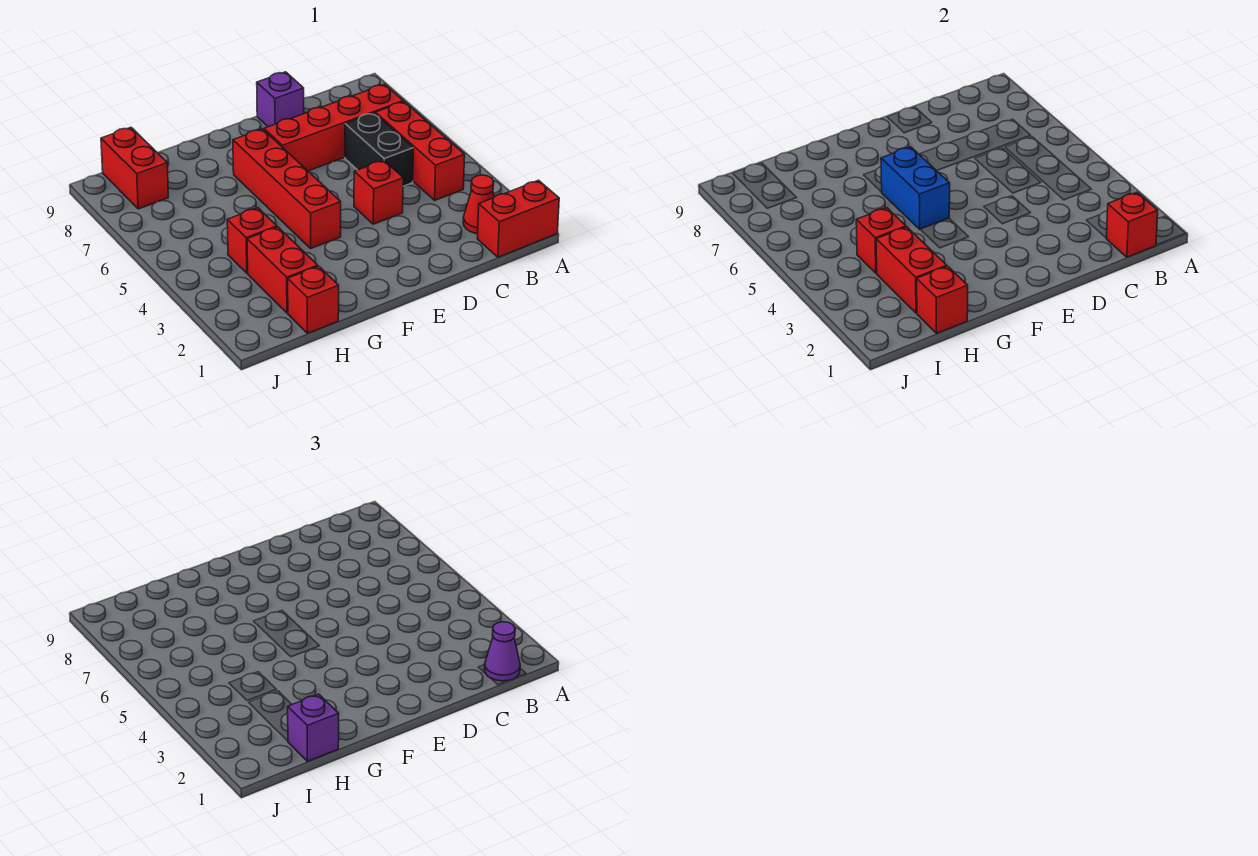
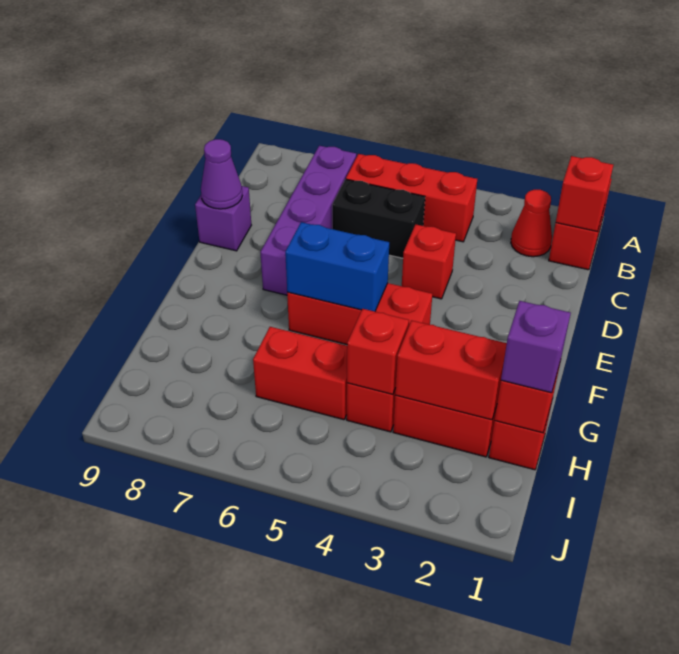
purple 1x1 cone [484,622,520,681] -> purple 1x1 cone moved to [201,139,242,209]
red 1x4 brick [264,84,403,171] -> purple 1x4 brick [260,146,356,295]
red 1x4 brick [233,129,341,248] -> red 1x3 brick [287,283,432,344]
red 1x2 brick [101,128,168,209] -> red 1x2 brick moved to [253,327,347,420]

